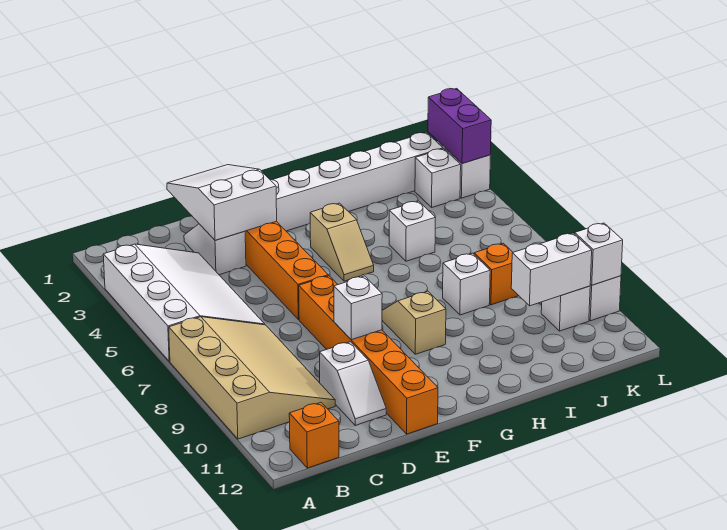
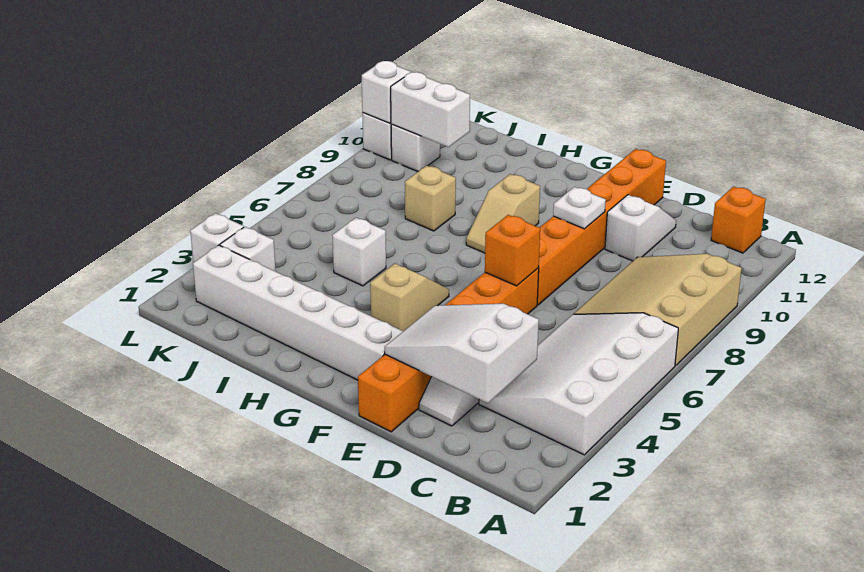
tan 3x4 slope [169,317,335,439] -> tan 3x3 slope [574,254,742,366]
white 2x3 slope [167,165,277,240] -> white 2x3 slope turned to [385,304,539,403]
white 1x1 brick [334,276,382,340] -> white 1x1 plate [553,187,606,229]
white 1x1 brick [443,253,490,315] -> tan 1x1 brick [405,166,456,231]
orange 1x1 brick [474,243,519,305] -> orange 1x1 brick moved to [485,215,540,286]
purple 1x2 brick [428,89,491,164] -> none

